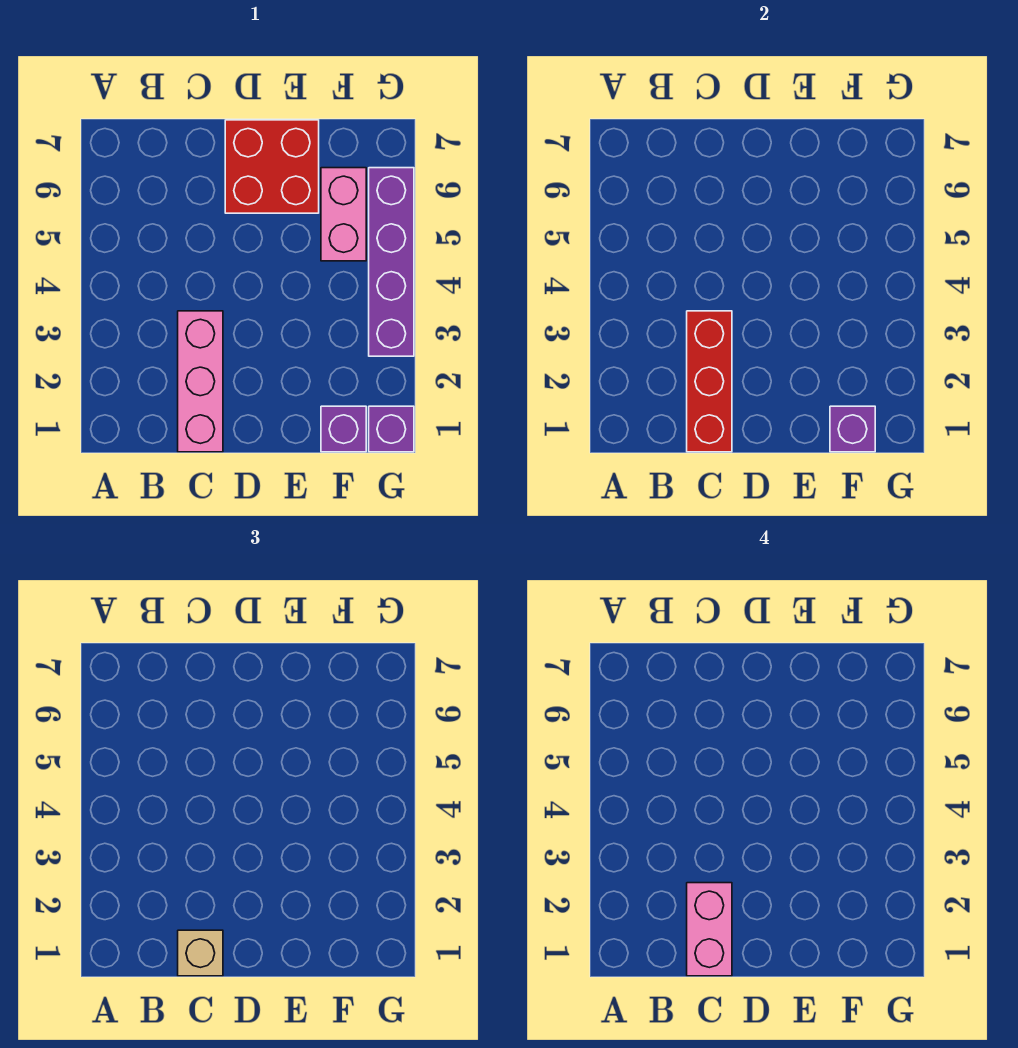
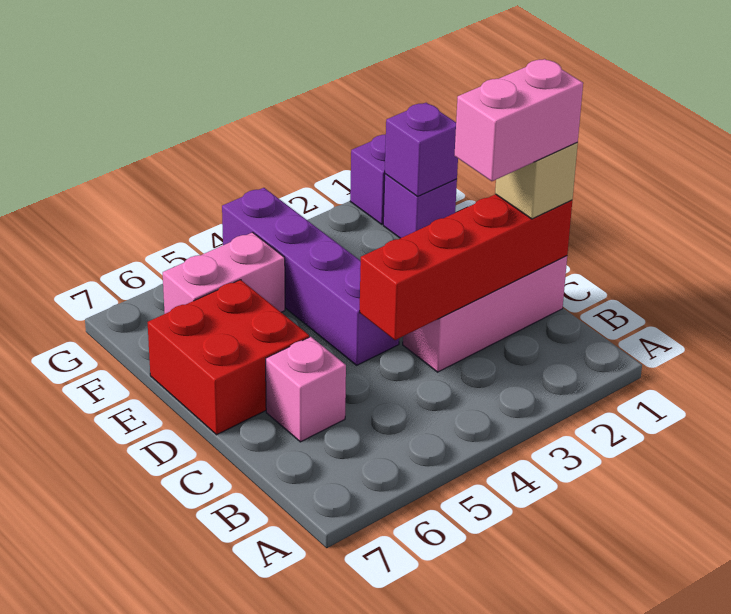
red 1x3 brick [687,311,732,452] -> red 1x4 brick [360,194,572,340]
none -> pink 1x1 brick [266,337,346,442]
purple 1x4 brick [369,168,414,356] -> purple 1x4 brick turned to [222,188,399,365]

